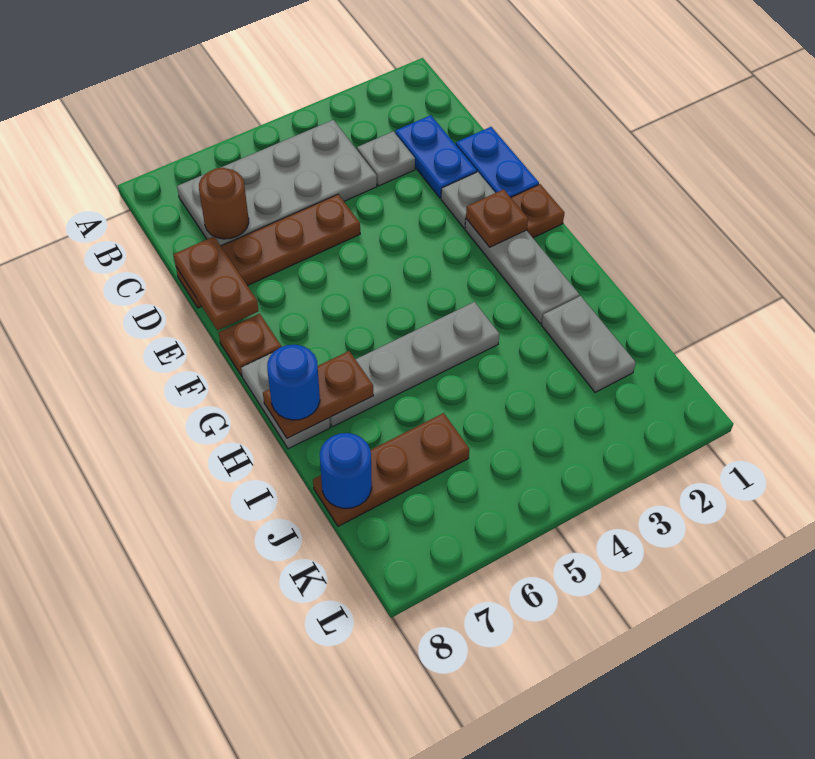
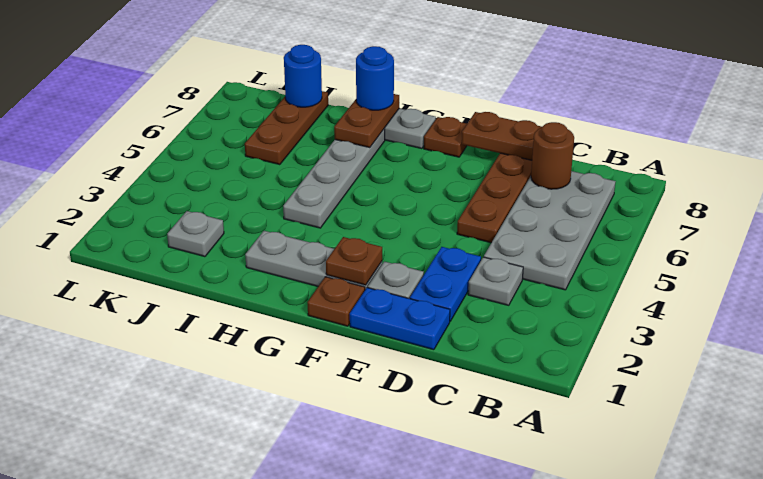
blue 1x2 plate [395,115,477,198] -> blue 1x2 plate turned to [410,247,481,321]
grey 1x2 plate [541,296,636,392] -> grey 1x1 plate [167,211,224,257]

